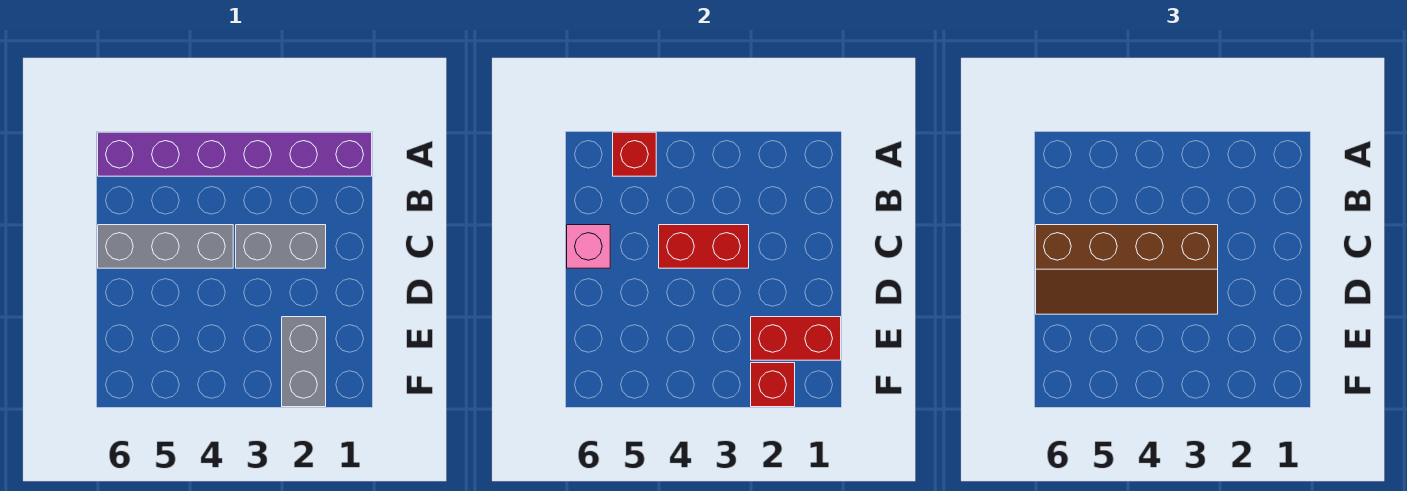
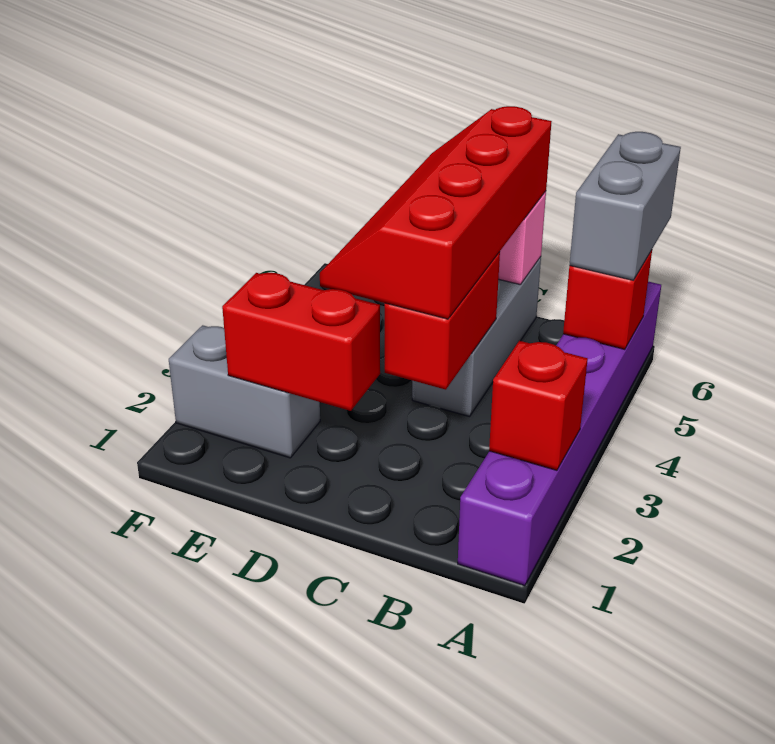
grey 1x2 brick [236,225,326,268] -> grey 1x2 brick moved to [570,132,681,280]
brown 2x4 slope [1036,225,1218,314] -> red 2x4 slope [320,106,552,319]
red 1x2 brick [751,317,841,360] -> red 1x2 brick turned to [222,273,380,411]
red 1x1 brick [751,363,795,407] -> red 1x1 brick moved to [489,341,588,470]

